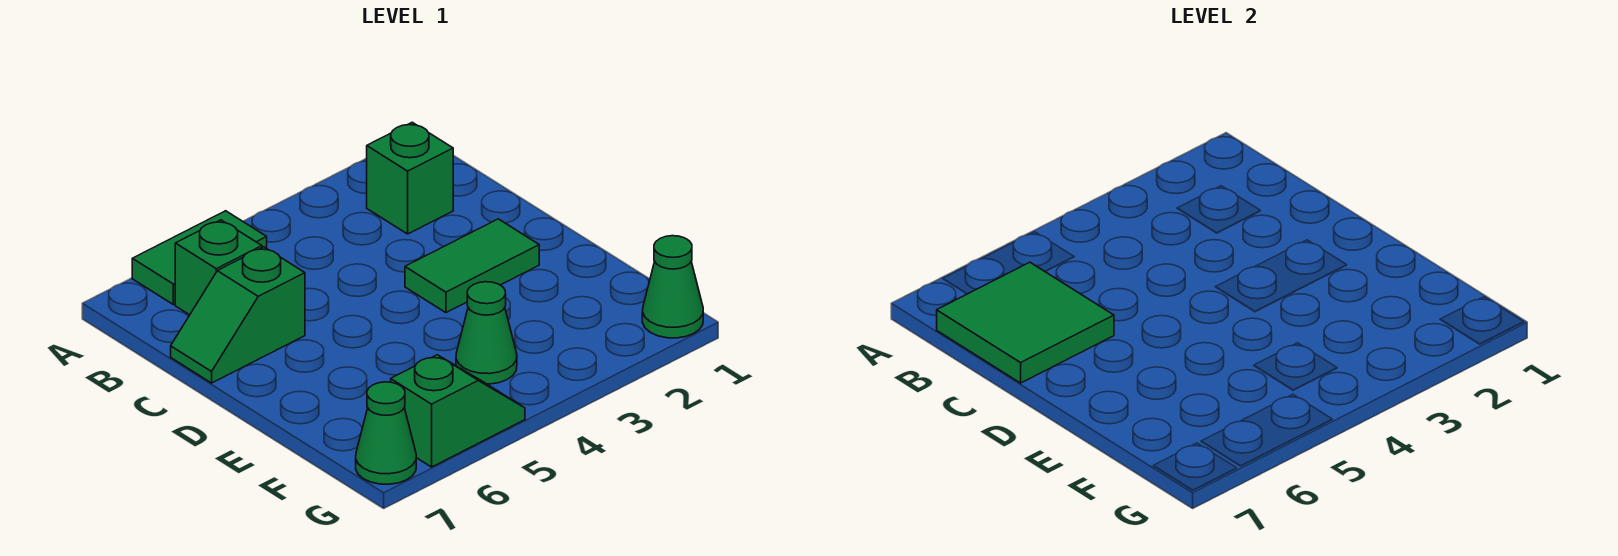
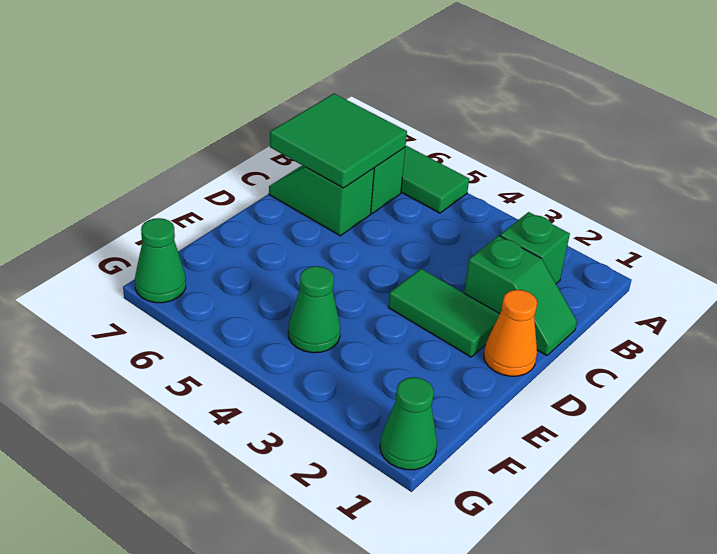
none -> orange 1x1 cone [484,290,537,376]
green 1x2 slope [391,355,525,467] -> green 1x2 slope moved to [464,236,577,355]

